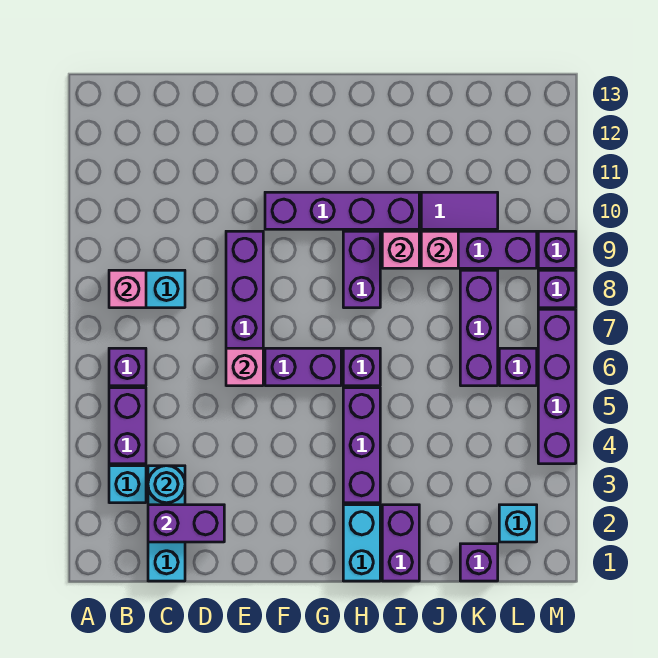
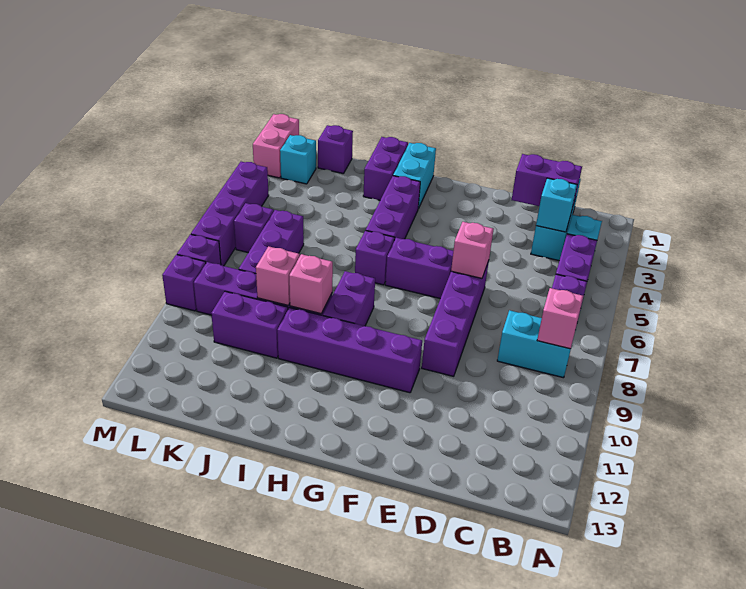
cyan 1x1 round brick [148,466,185,503] -> cyan 1x1 brick [536,178,577,232]
purple 1x2 tile [421,192,498,229] -> purple 1x2 brick [211,291,288,358]
none -> pink 1x2 brick [253,114,299,178]

